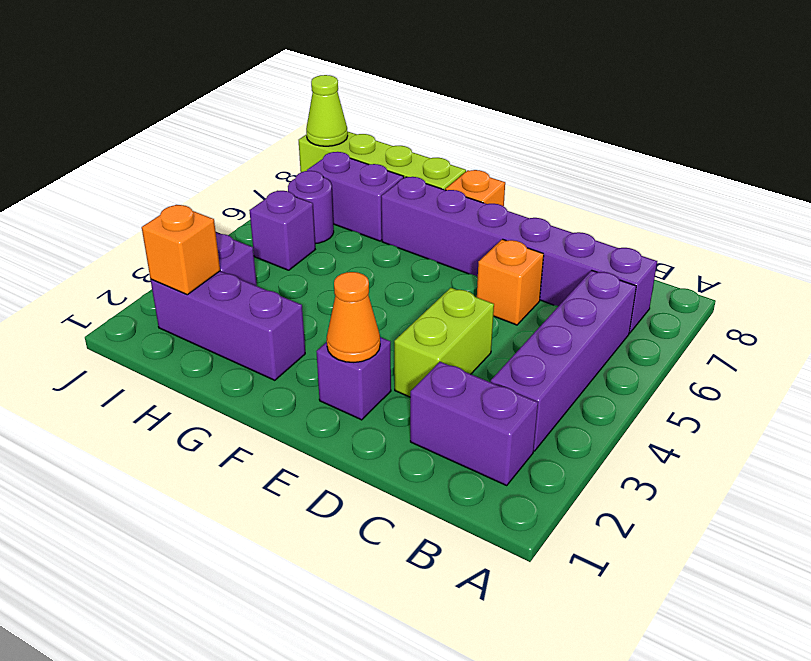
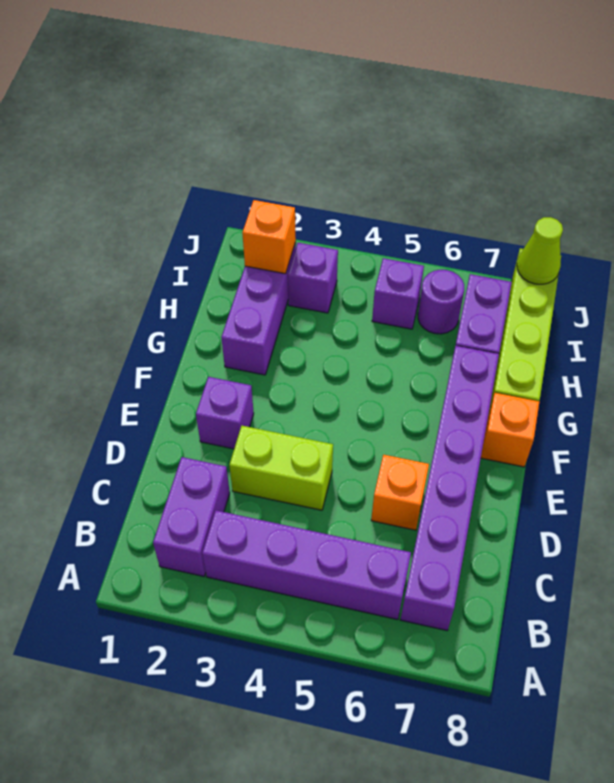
orange 1x1 cone [327,272,380,362] -> none

